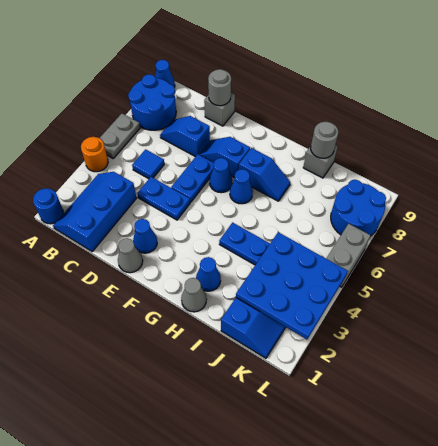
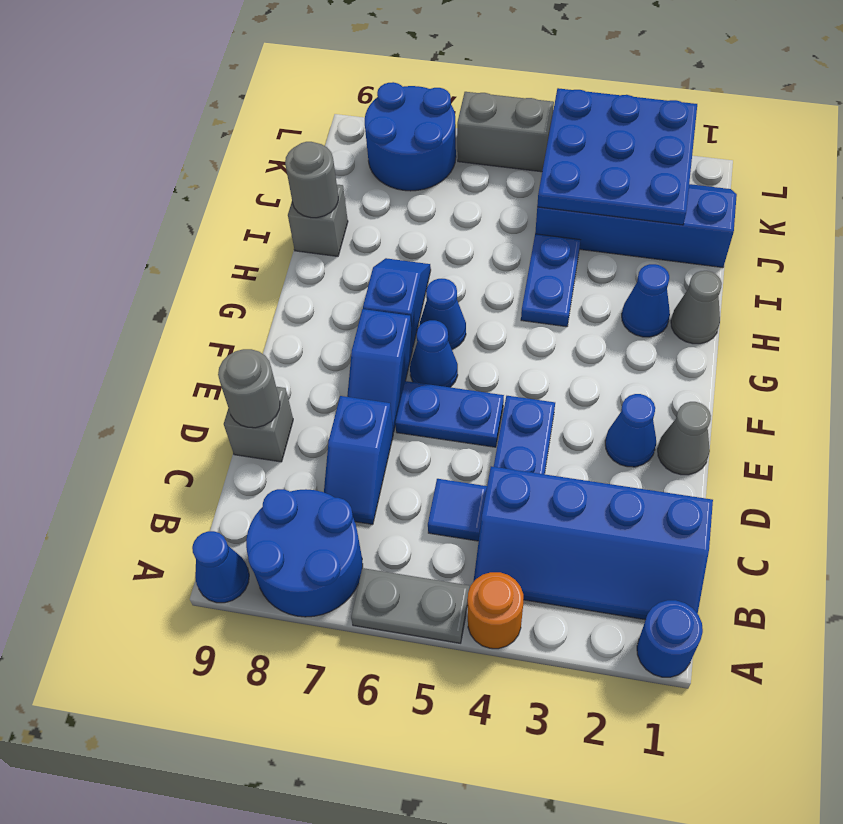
blue 2x3 slope [53,172,136,252] -> blue 2x4 slope [473,466,713,620]

